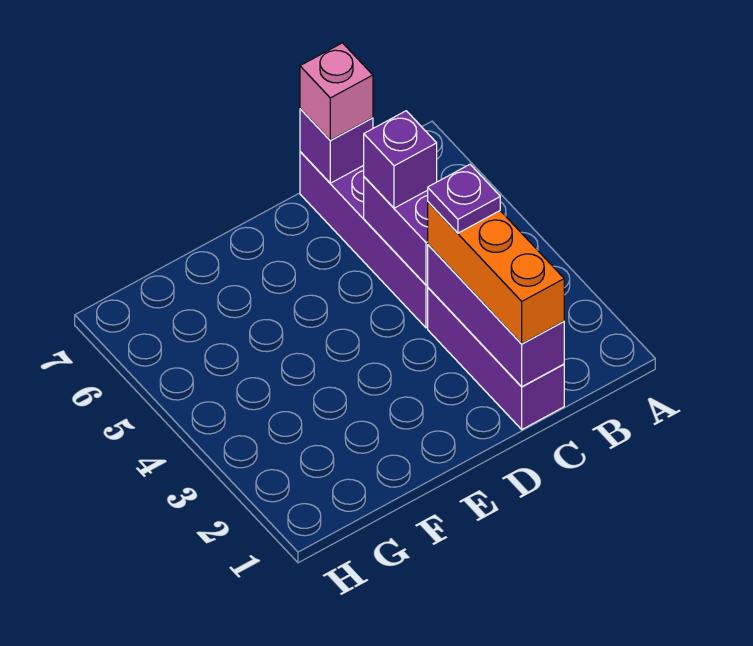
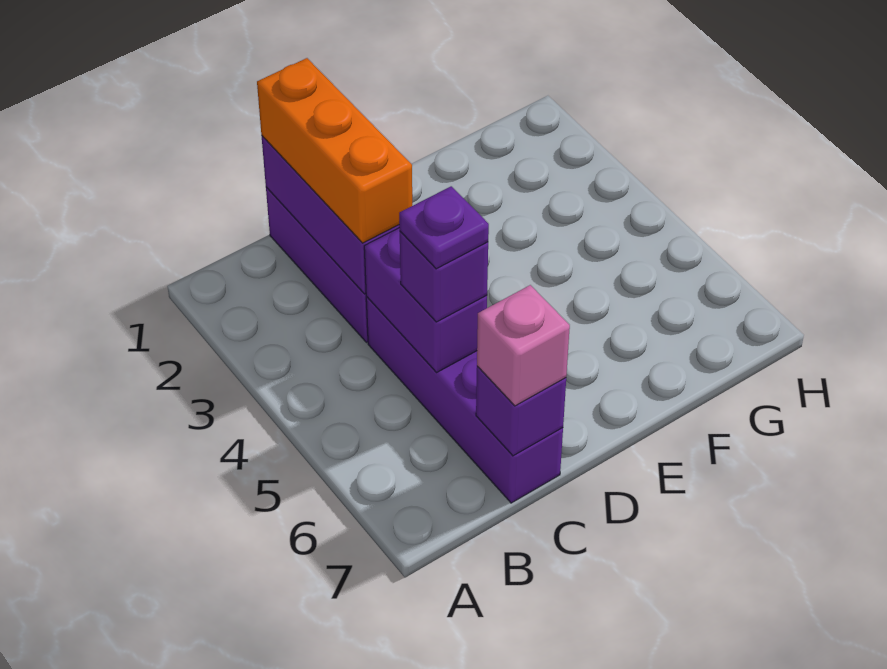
purple 1x1 plate [428,164,500,233] -> purple 1x1 plate moved to [399,186,489,269]

